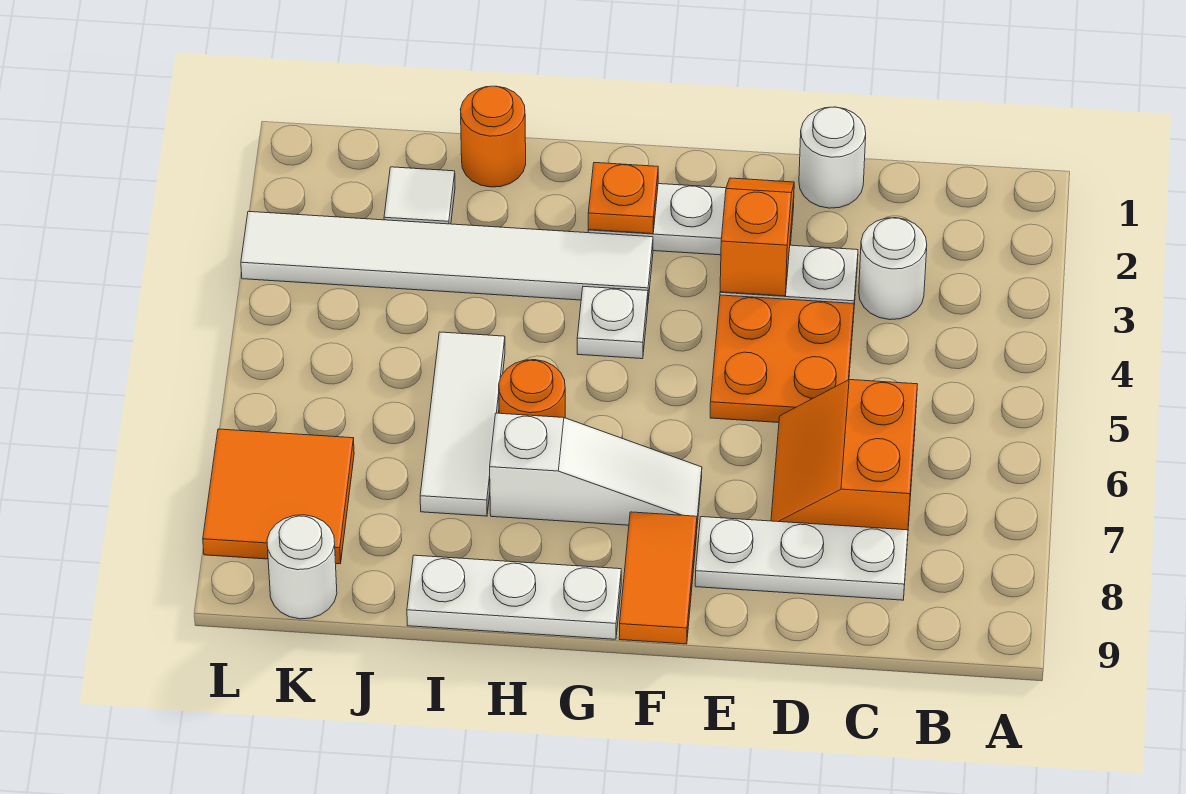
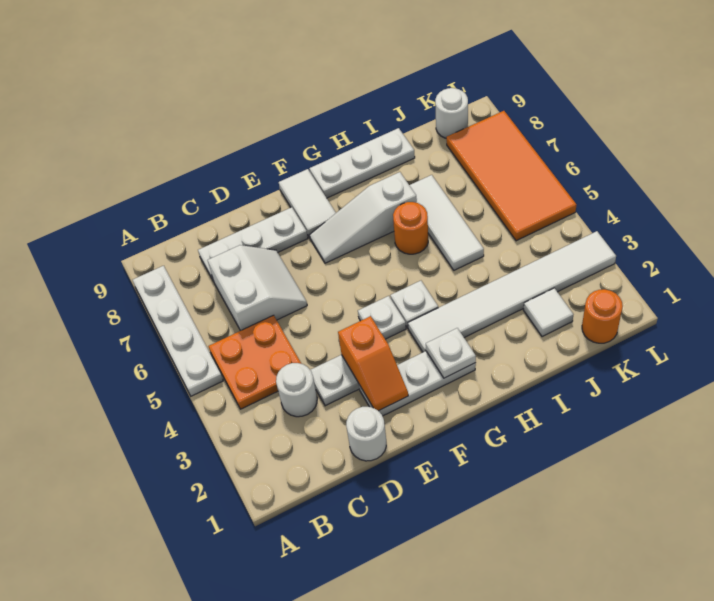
none -> white 1x4 plate [133,266,223,396]
orange 2x2 slope [771,380,918,530] -> white 2x2 slope [207,245,307,331]
orange 2x2 plate [710,295,854,423] -> orange 2x2 plate moved to [208,315,301,409]
none -> white 1x1 plate [358,296,406,339]
orange 1x2 tile [619,512,697,644] -> white 1x2 tile [279,169,336,238]
orange 1x1 plate [588,163,658,234] -> white 1x1 plate [426,328,476,378]
orange 1x1 round brick [460,86,526,187] -> orange 1x1 round brick moved to [582,289,623,343]
orange 2x2 tile [203,429,354,564] -> orange 2x4 tile [446,111,576,241]

